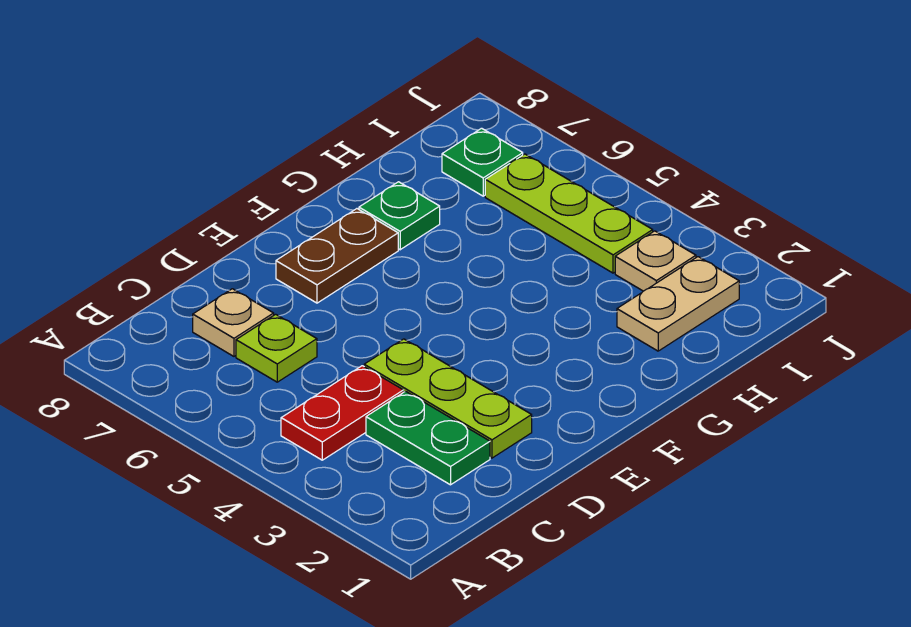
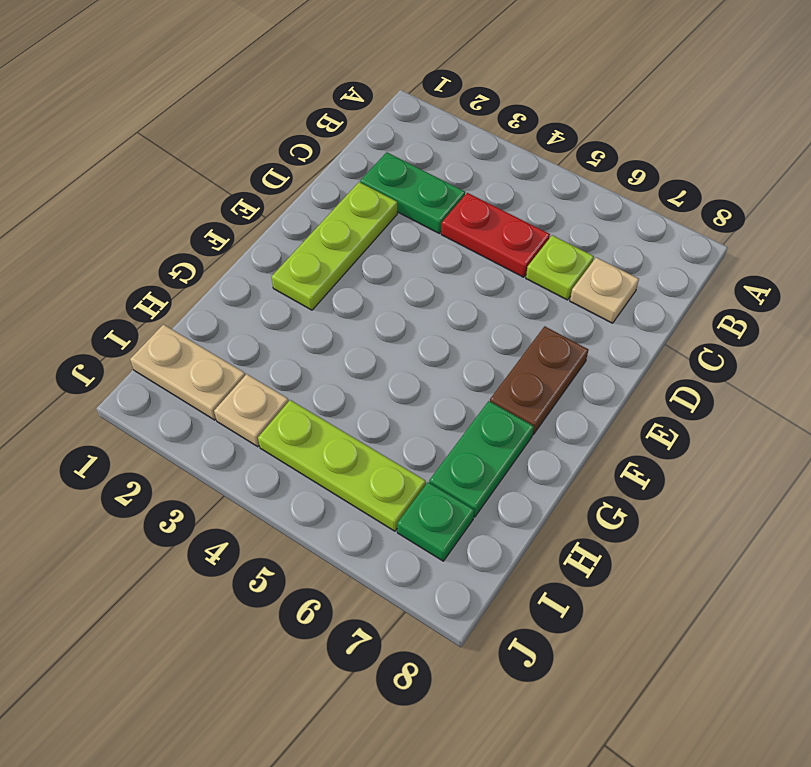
red 1x2 plate [281,366,403,460] -> red 1x2 plate turned to [441,193,550,277]
lime 1x3 plate [364,339,532,458] -> lime 1x3 plate turned to [272,182,397,310]
green 1x1 plate [359,182,440,250] -> green 1x2 plate [429,401,534,517]
tan 1x2 plate [617,257,739,351] -> tan 1x2 plate turned to [130,325,245,420]

